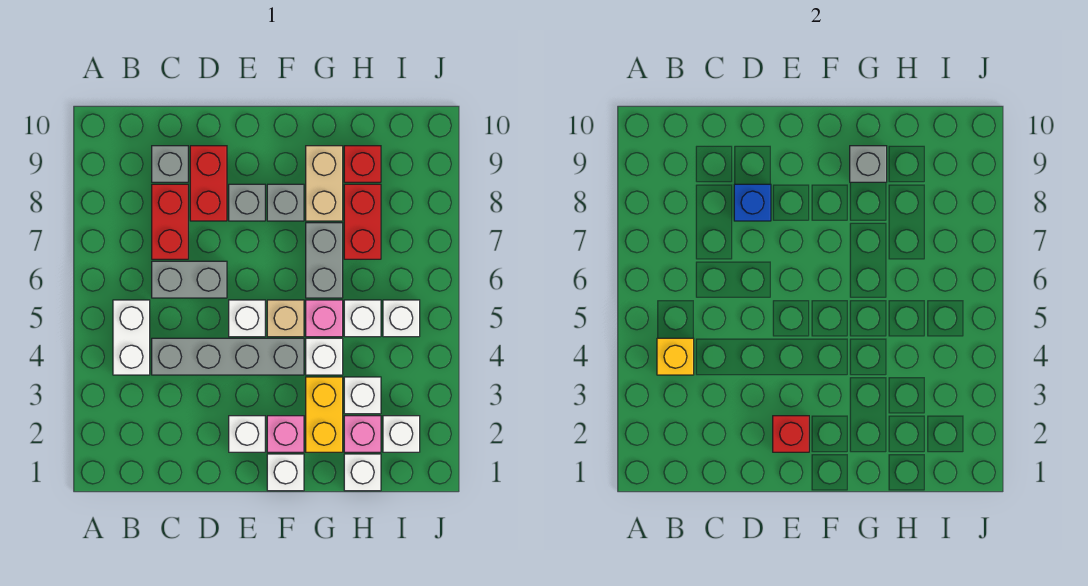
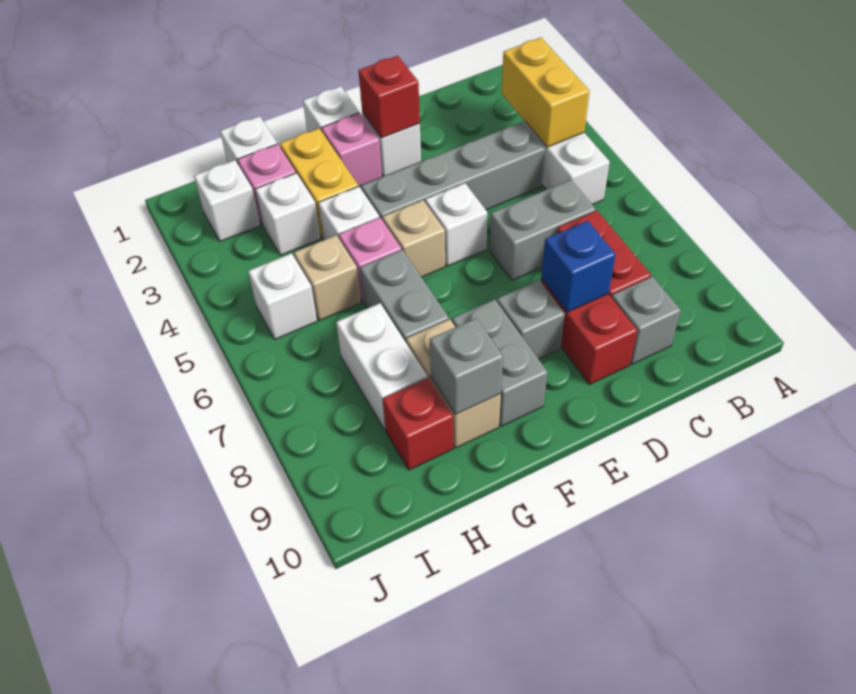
yellow 1x1 brick [657,338,694,375] -> yellow 1x2 brick [502,38,590,147]
grey 1x1 brick [267,184,304,221] -> grey 1x2 brick [452,300,548,426]
white 1x1 brick [344,300,381,337] -> tan 1x1 brick [294,235,361,320]
red 1x2 brick [344,184,381,259] -> white 1x2 brick [336,303,427,430]

